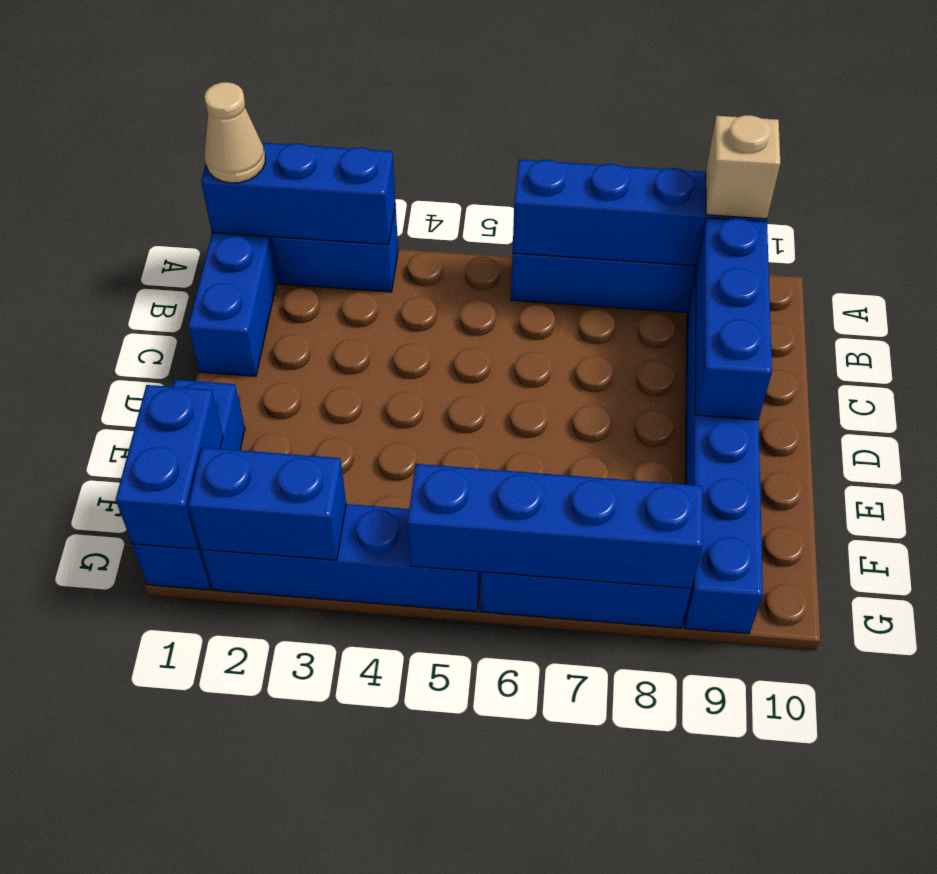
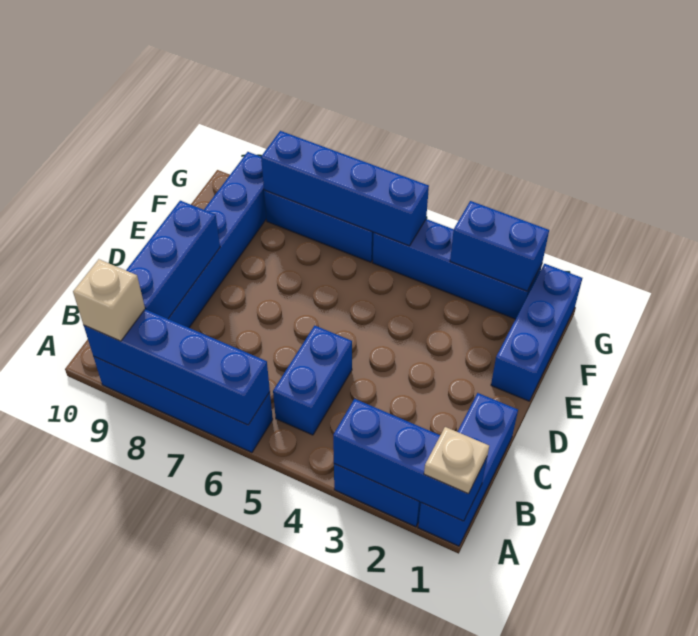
tan 1x1 cone [204,82,265,183] -> tan 1x1 plate [424,427,489,494]
blue 1x2 brick [116,385,223,549] -> blue 1x2 brick moved to [273,326,352,435]

